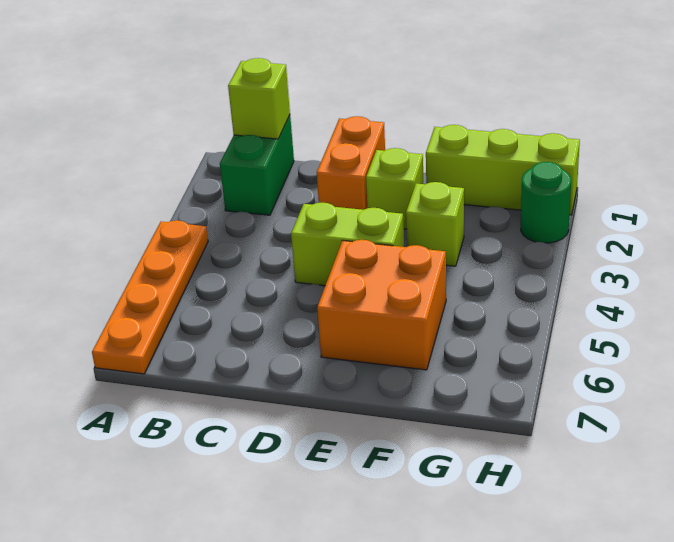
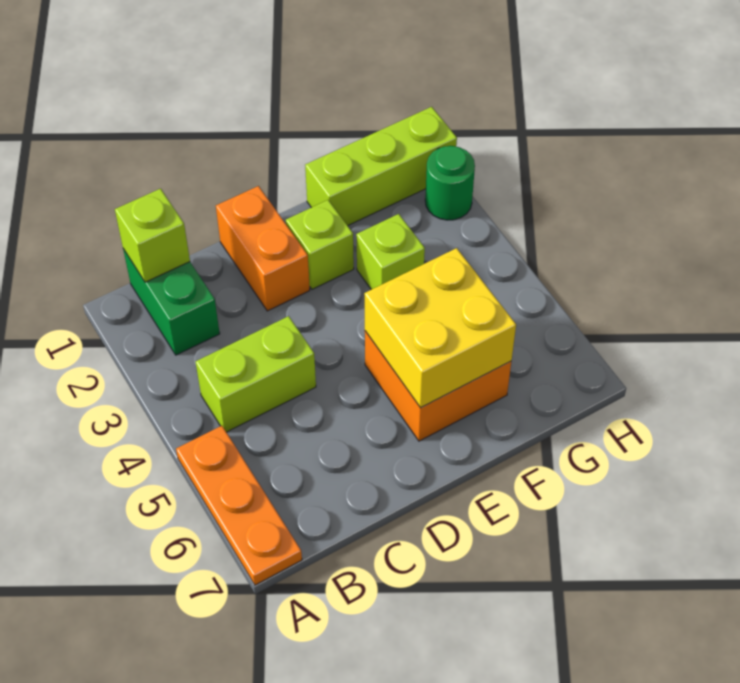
orange 1x4 plate [92,220,208,374] -> orange 1x3 plate [176,426,302,585]
lime 1x2 brick [291,203,404,286] -> lime 1x2 brick moved to [196,316,316,432]
none -> yellow 2x2 brick [364,248,516,408]

